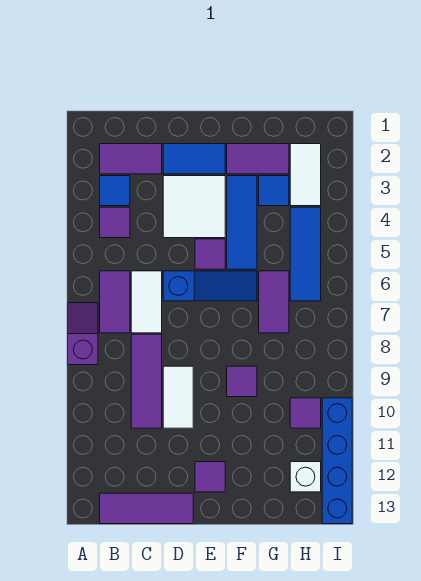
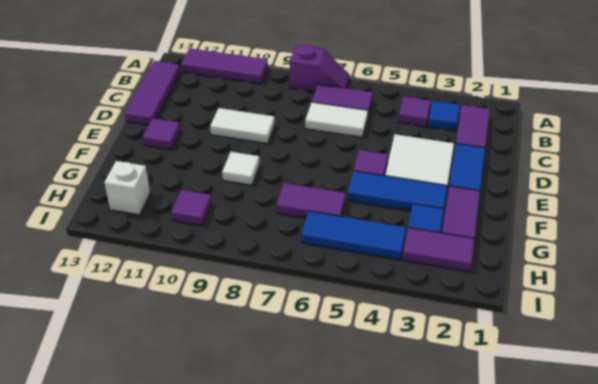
purple 1x3 tile [131,334,162,428] -> purple 1x3 tile moved to [181,48,268,84]
blue 1x3 slope [163,271,257,301] -> none
purple 1x1 tile [227,366,257,397] -> white 1x1 tile [222,152,260,185]
white 1x2 tile [290,144,321,206] -> purple 1x2 tile [402,228,475,272]
blue 1x4 brick [322,398,352,524] -> none

